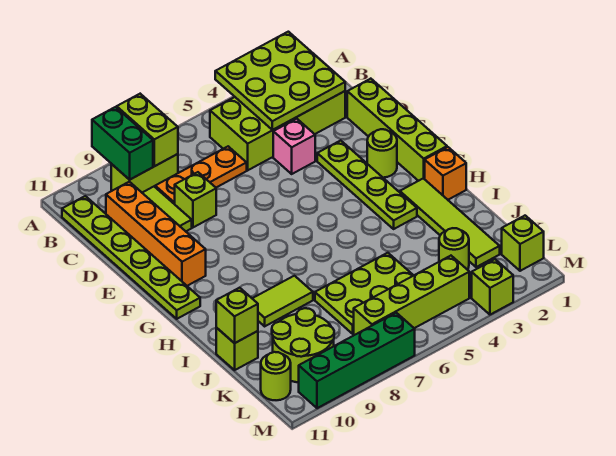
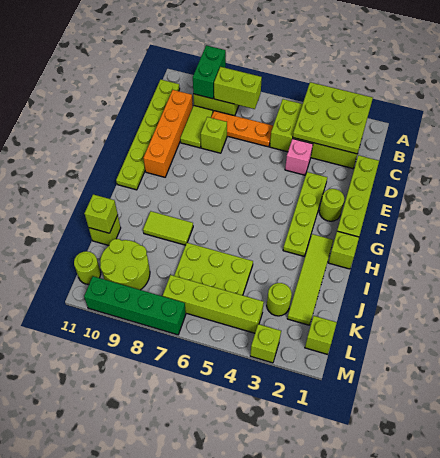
lime 1x2 brick [117,94,178,166] -> lime 1x2 brick turned to [214,67,262,109]
orange 1x1 brick [425,147,466,200] -> lime 1x1 brick [328,231,359,269]

